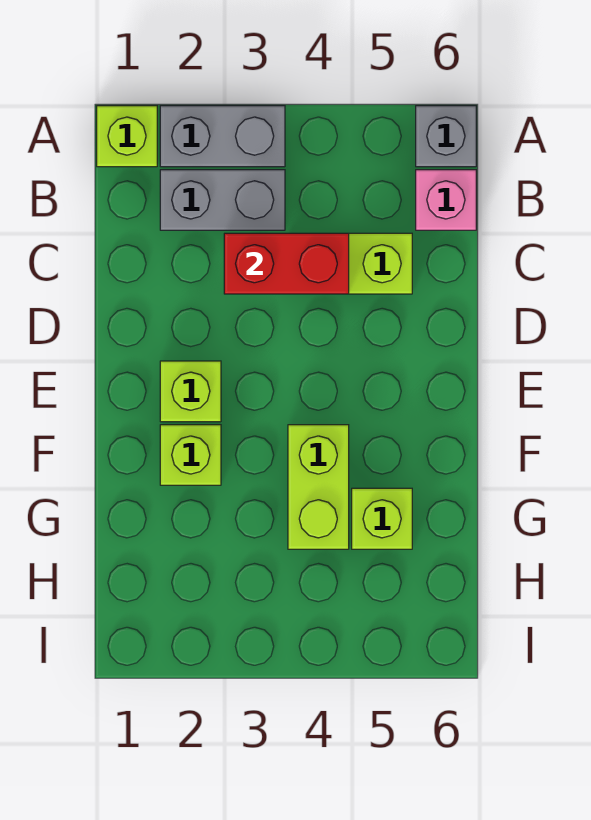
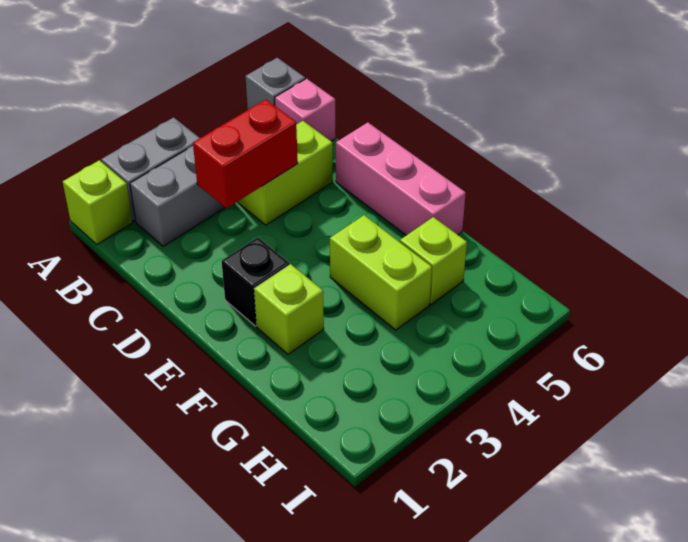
none -> pink 1x3 brick [336,122,466,235]
lime 1x1 brick [160,361,221,422] -> black 1x1 brick [221,237,289,326]

